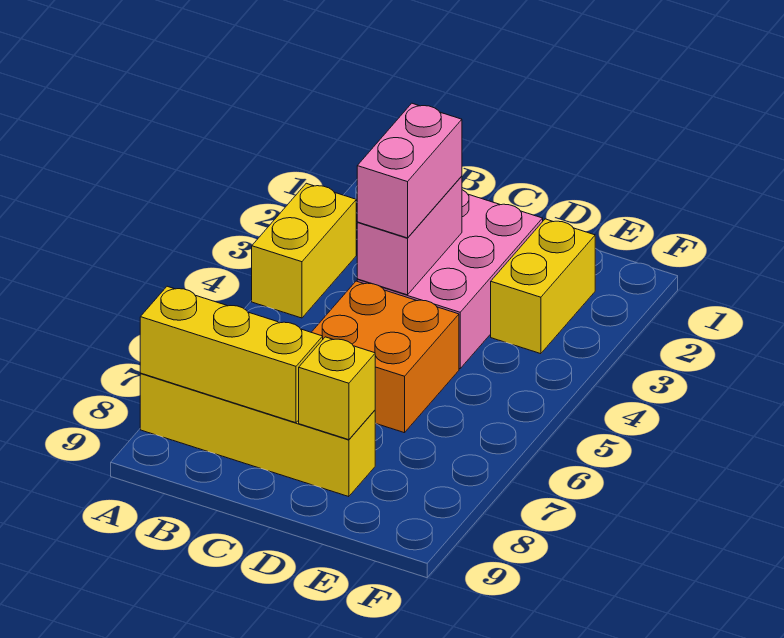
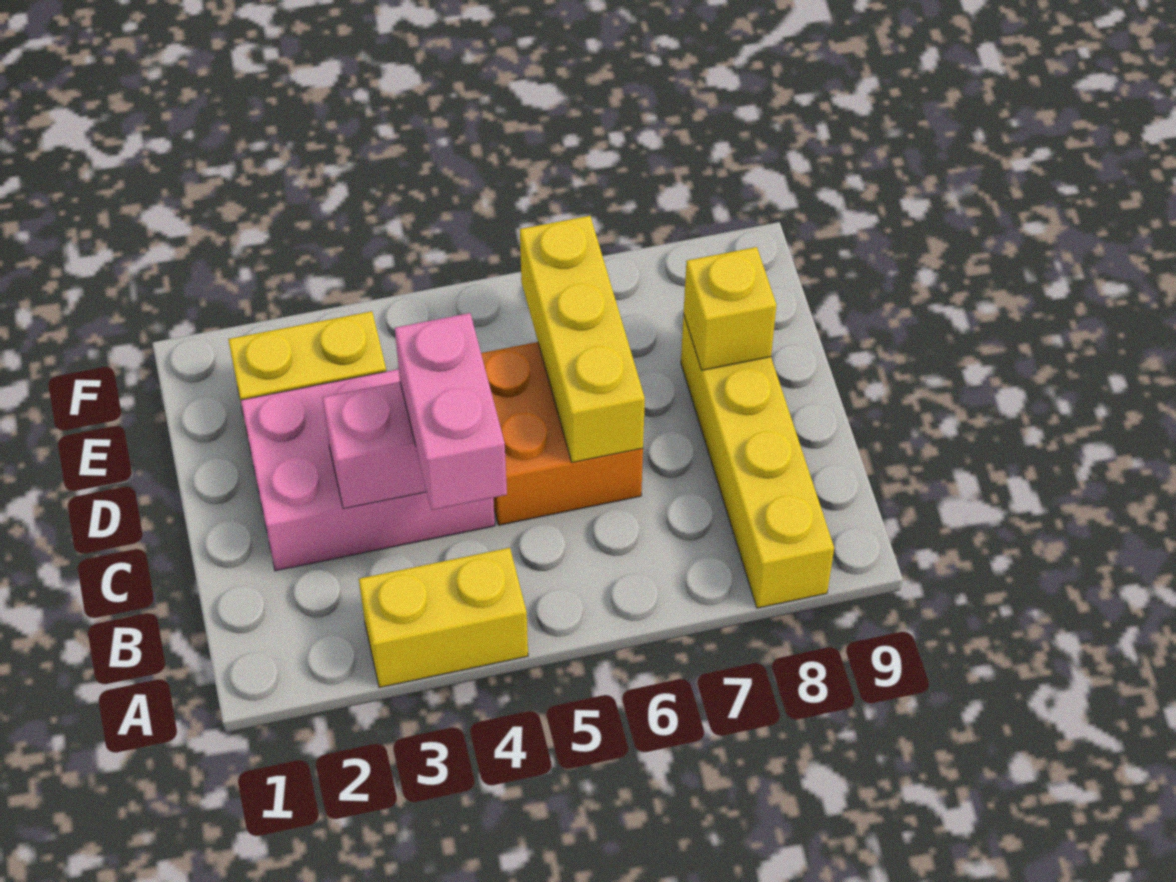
yellow 1x3 brick [140,286,323,423] -> yellow 1x3 brick moved to [520,216,645,462]
pink 1x2 brick [357,103,462,238] -> pink 1x2 brick turned to [395,313,507,510]

